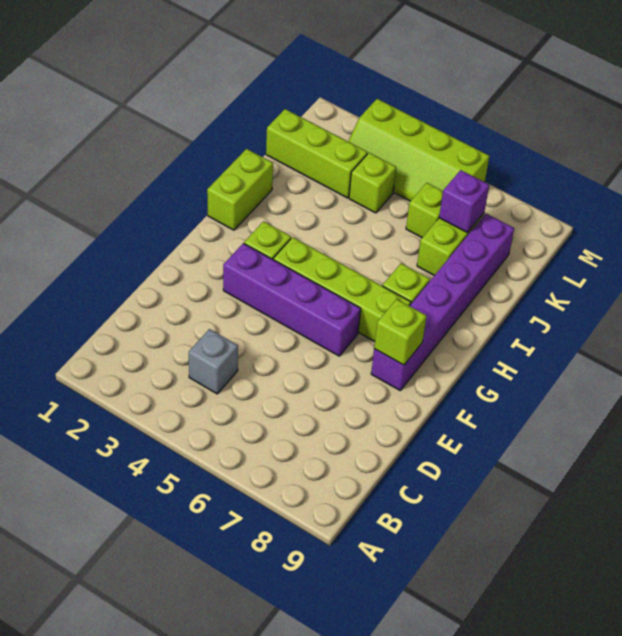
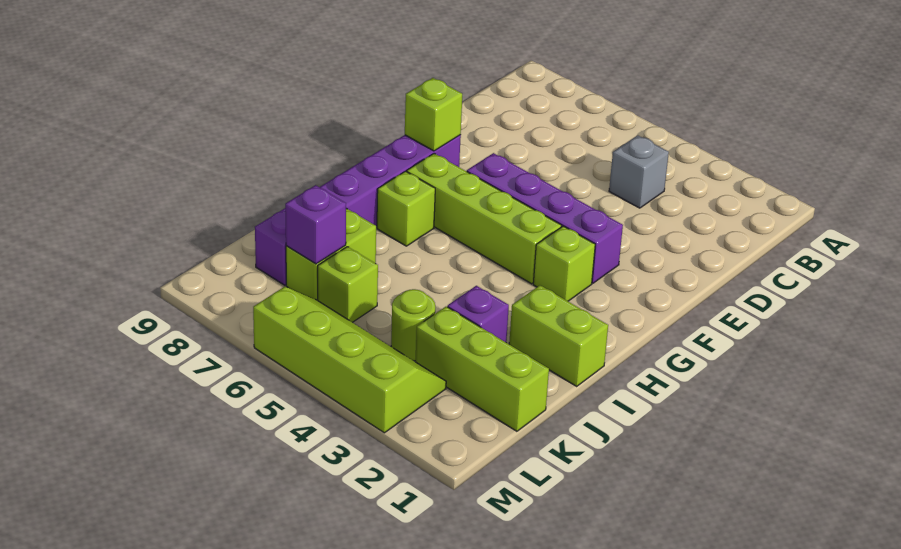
lime 1x2 brick [207,149,273,230] -> lime 1x2 brick turned to [509,285,608,386]
none -> purple 1x1 brick [448,286,509,342]
lime 1x1 brick [349,153,396,213] -> lime 1x1 round brick [391,289,435,361]

